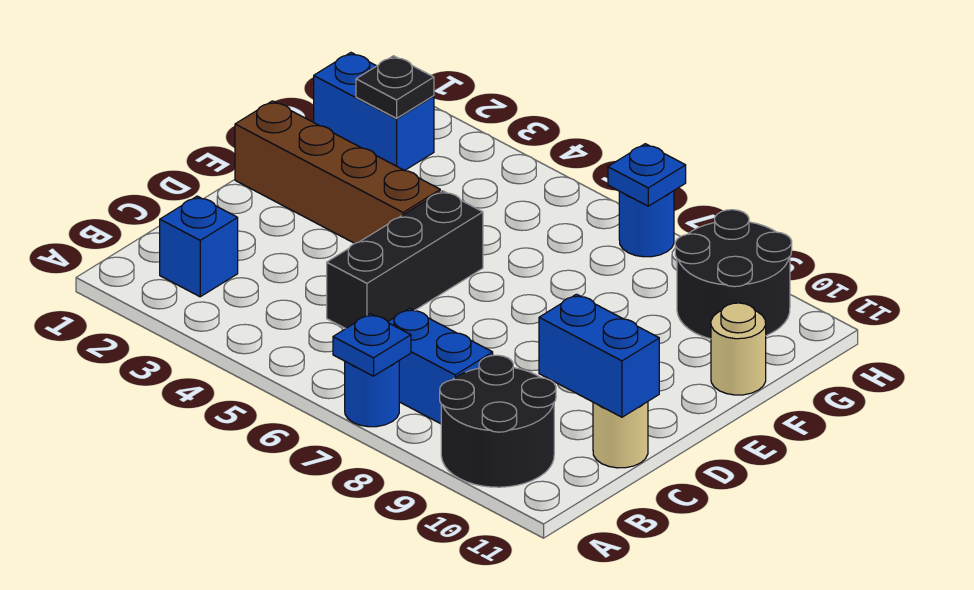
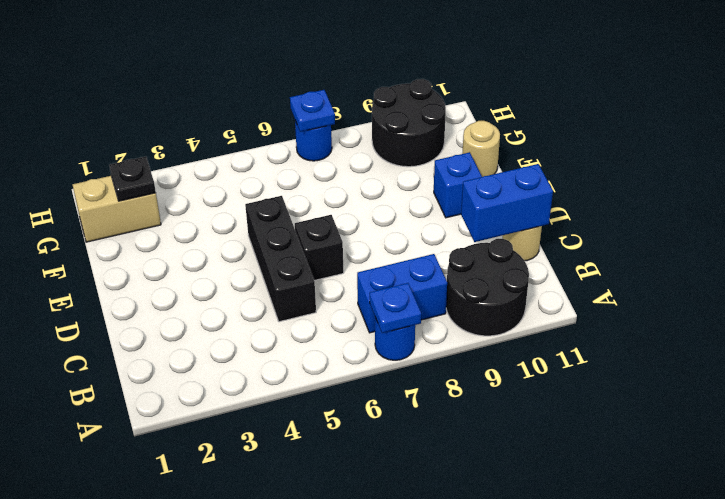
blue 1x1 brick [160,196,238,297] -> blue 1x1 brick moved to [434,152,482,218]
none -> black 1x1 brick [295,215,344,281]
brown 1x4 brick [235,101,440,243] -> none
blue 1x2 brick [314,53,434,171] -> tan 1x2 brick [73,176,161,242]

